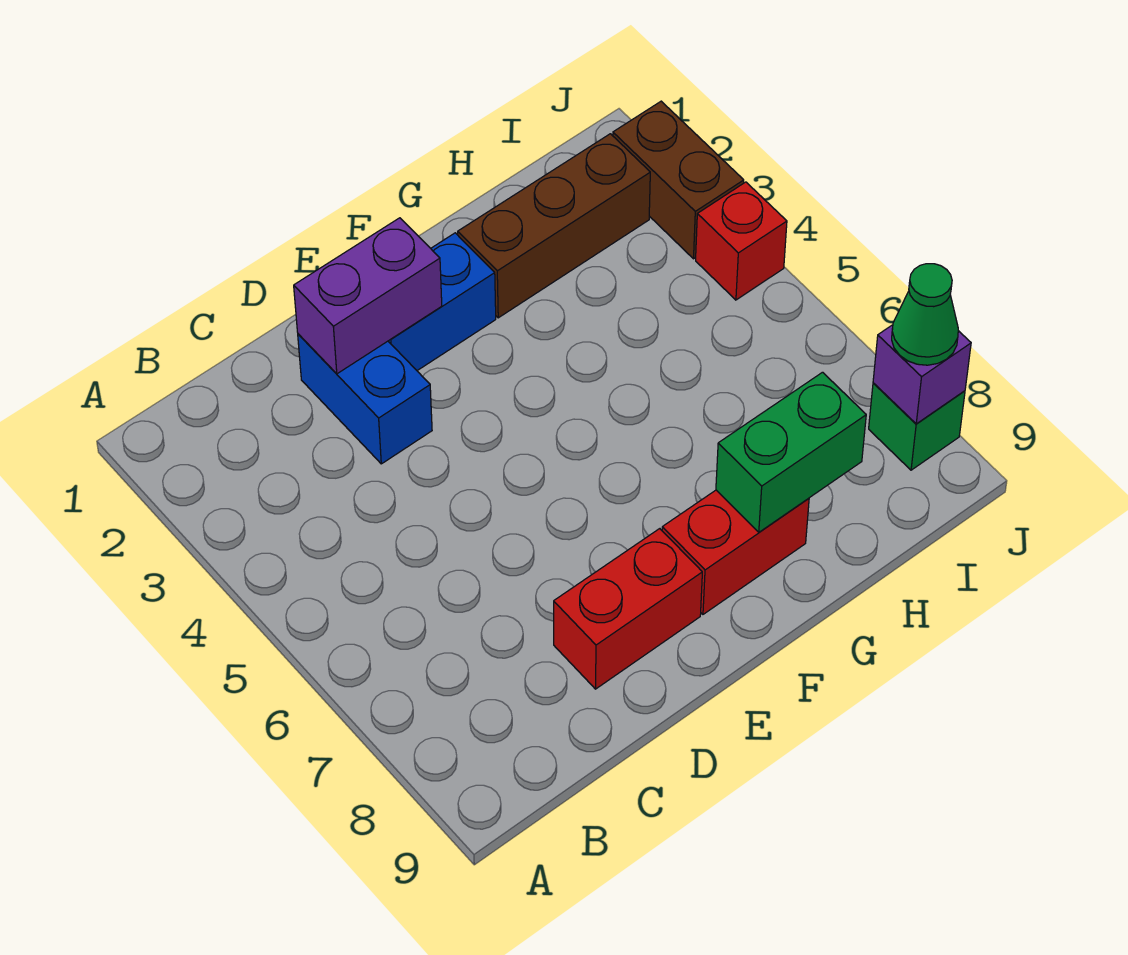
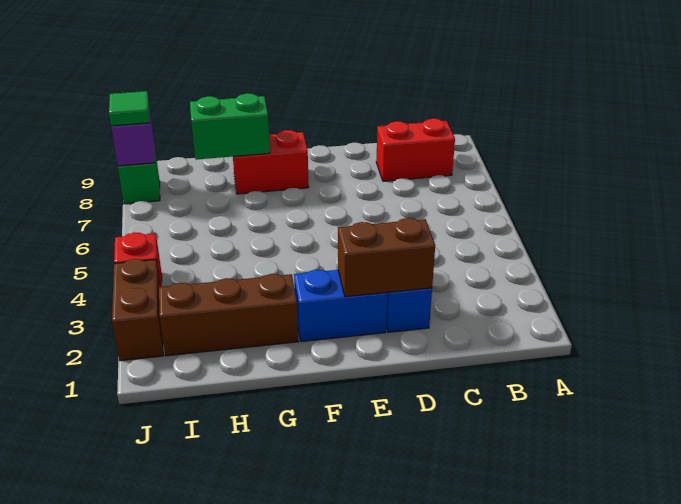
purple 1x2 brick [294,218,442,374] -> brown 1x2 brick [338,218,435,297]
red 1x2 brick [554,529,702,689] -> red 1x2 brick moved to [376,119,455,181]
green 1x1 cone [892,264,958,365] -> green 1x1 tile [109,91,149,126]

